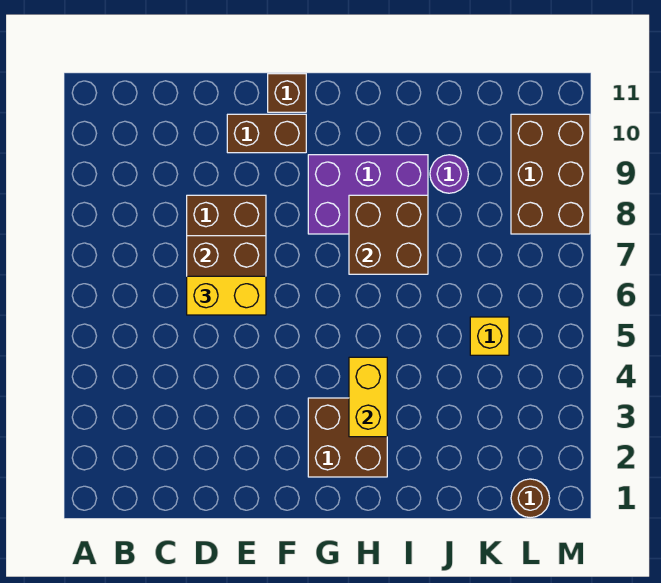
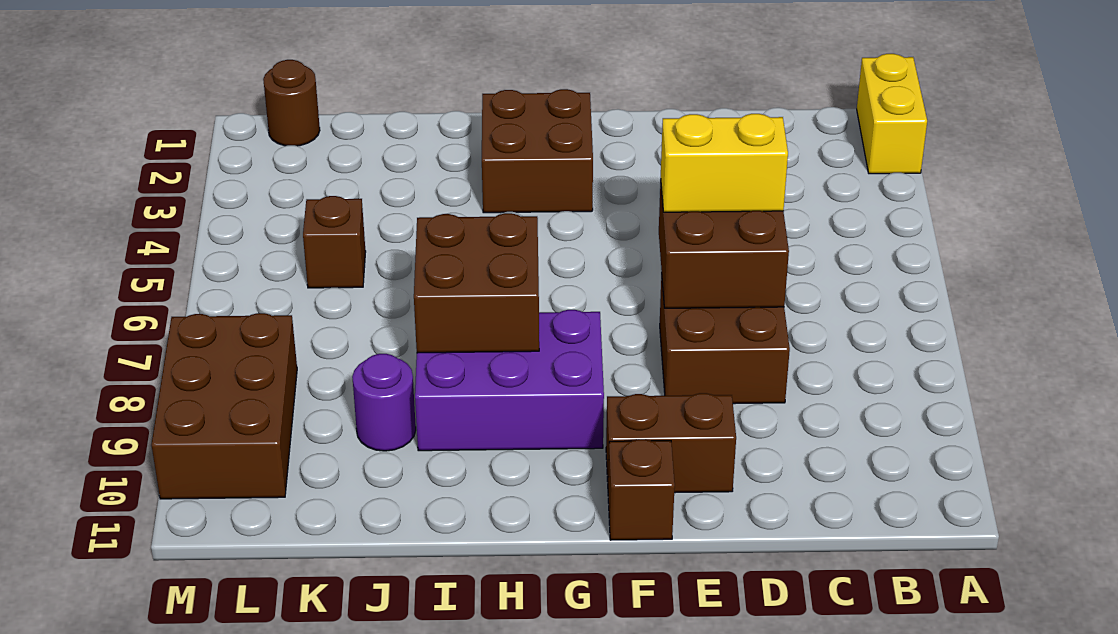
yellow 1x2 brick [349,357,387,437] -> yellow 1x2 brick moved to [857,54,927,174]
yellow 1x1 brick [470,317,509,355] -> brown 1x1 brick [303,196,366,288]

